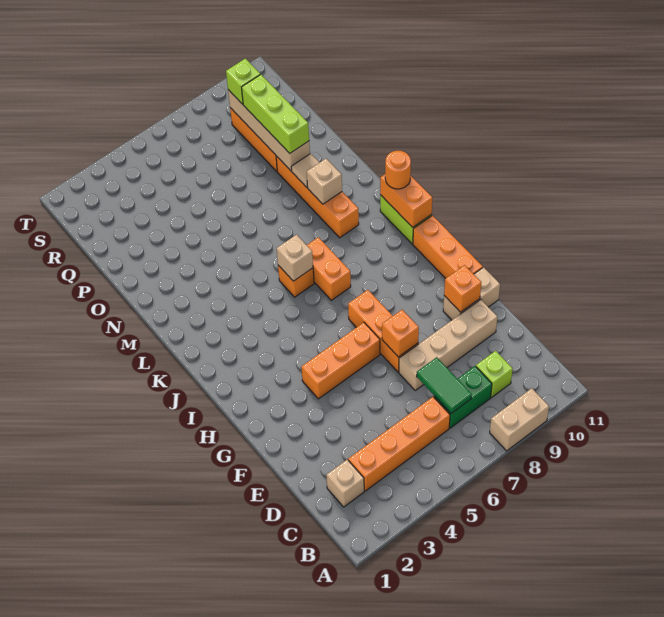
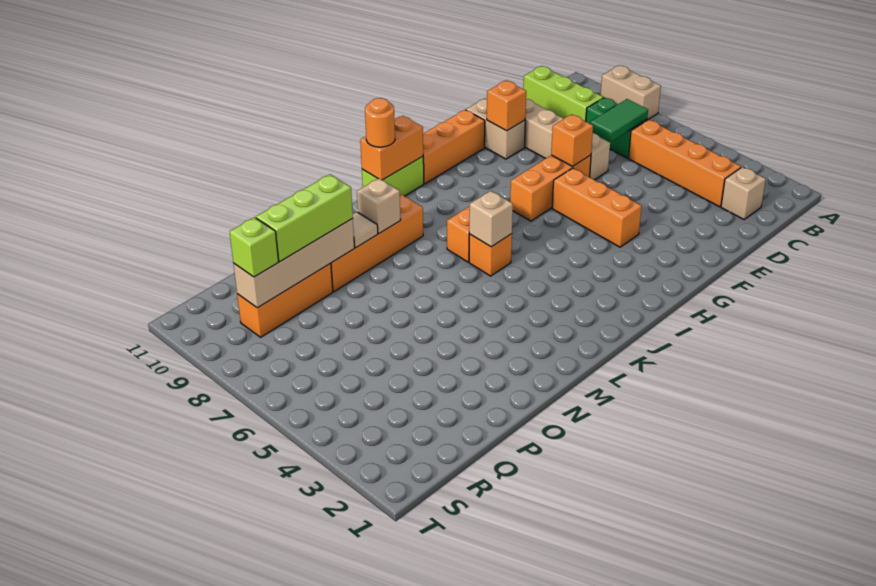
lime 1x1 brick [476,351,513,398] -> lime 1x3 brick [523,66,603,121]

